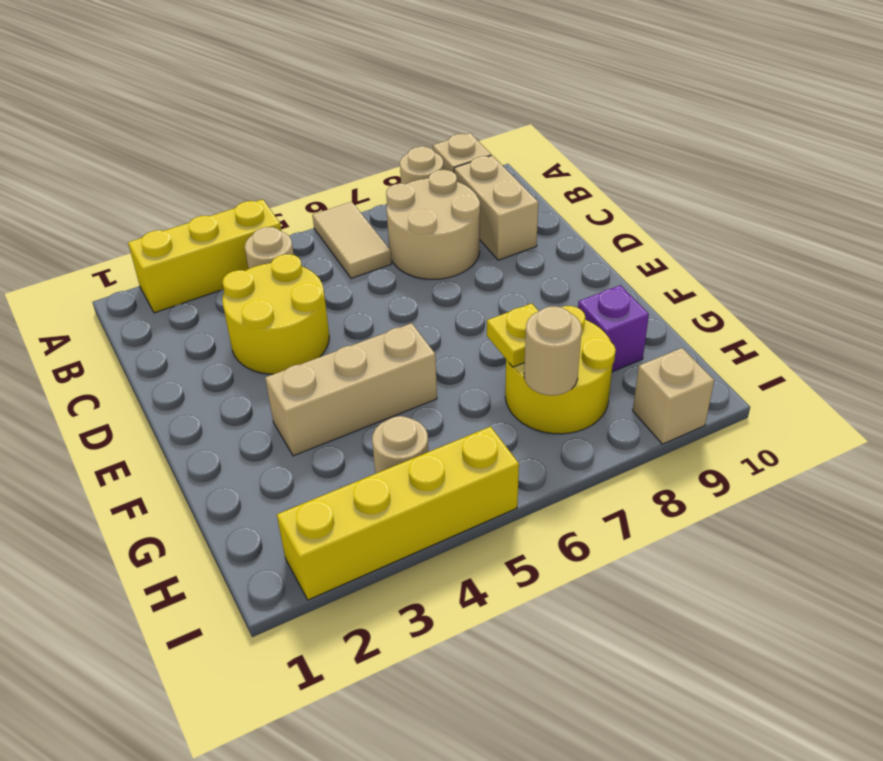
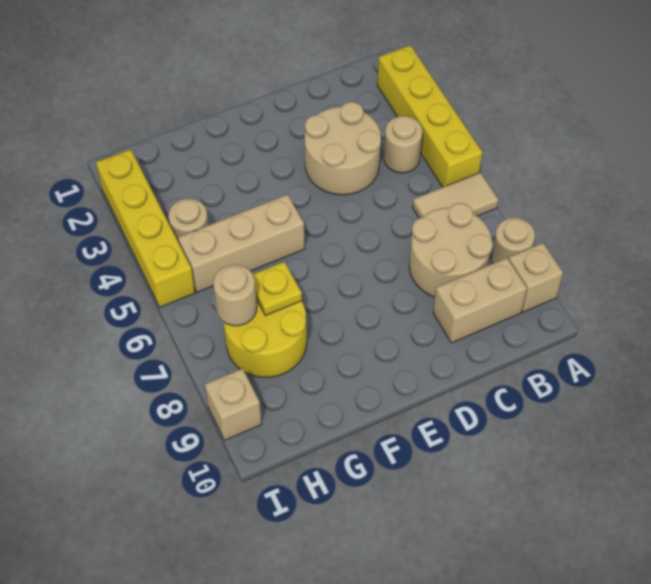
yellow 1x3 brick [128,199,281,313] -> yellow 1x4 brick [377,45,482,187]
yellow 2x2 round brick [222,254,329,374] -> tan 2x2 round brick [305,102,381,195]
tan 1x3 brick [265,323,437,456] -> tan 1x3 brick turned to [178,195,305,292]
purple 1x1 brick [578,285,649,372] -> none

